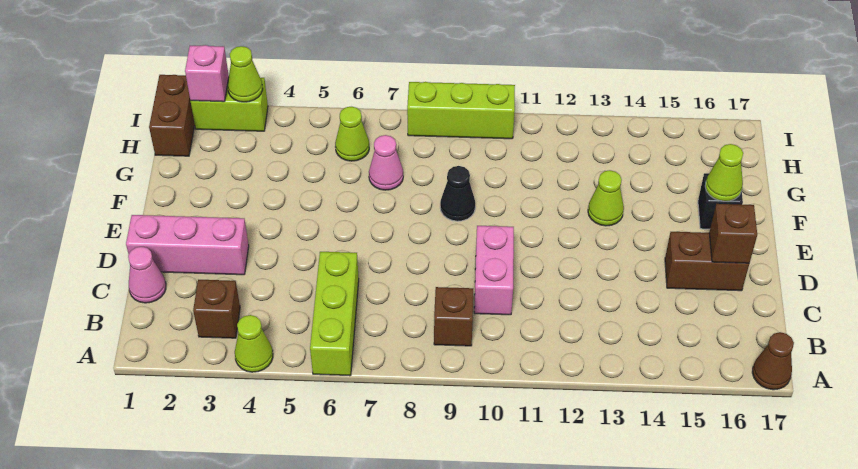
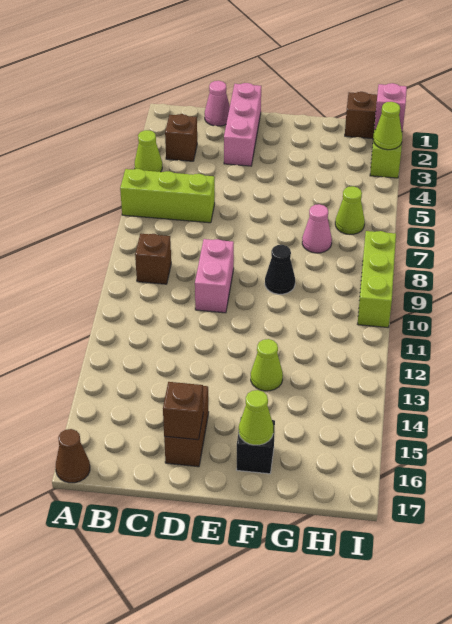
pink 1x2 brick [474,226,514,315] -> pink 1x2 brick turned to [195,239,234,313]

